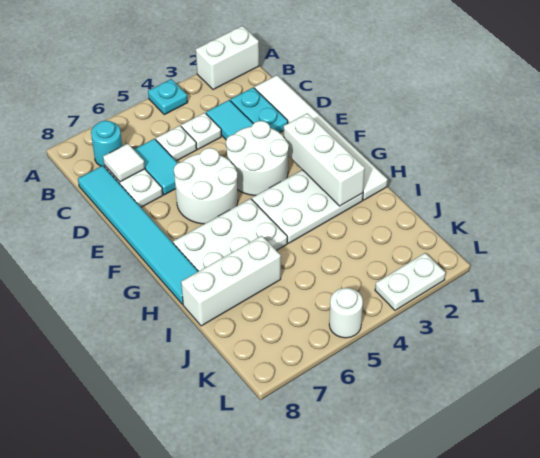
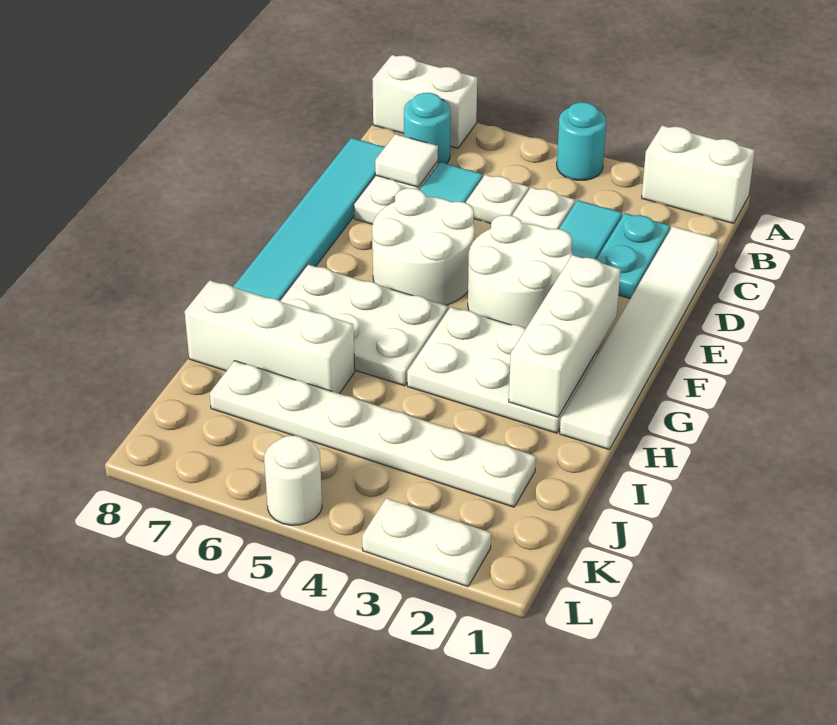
cyan 1x1 plate [148,79,188,115] -> cyan 1x1 round brick [557,102,606,180]
none -> white 1x2 brick [372,55,477,148]
none -> white 1x6 plate [210,361,536,507]

